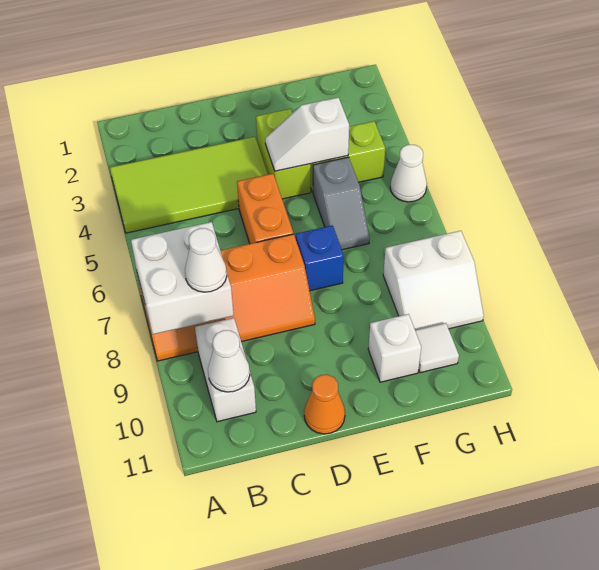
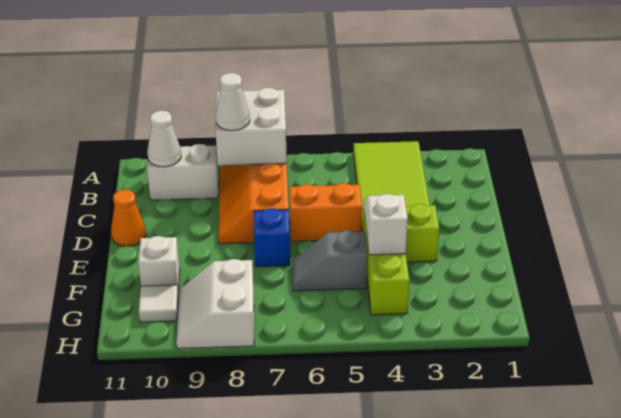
white 1x1 cone [390,145,427,202] -> none

